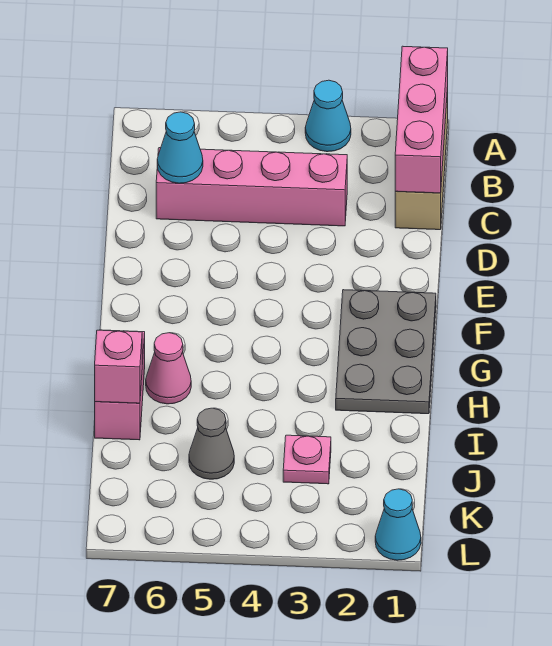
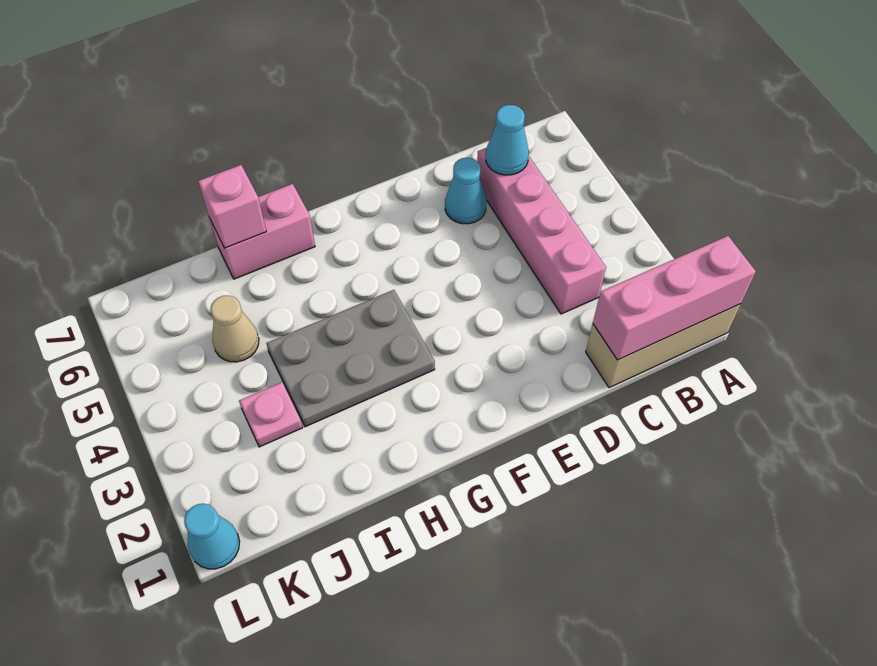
cyan 1x1 cone [305,80,351,152] -> cyan 1x1 cone moved to [445,158,486,224]
grey 2x3 plate [336,290,436,414] -> grey 2x3 plate moved to [266,290,435,427]
pink 1x1 cone [146,333,191,404] -> none
grey 1x1 cone [189,408,234,479] -> tan 1x1 cone [210,295,259,362]

